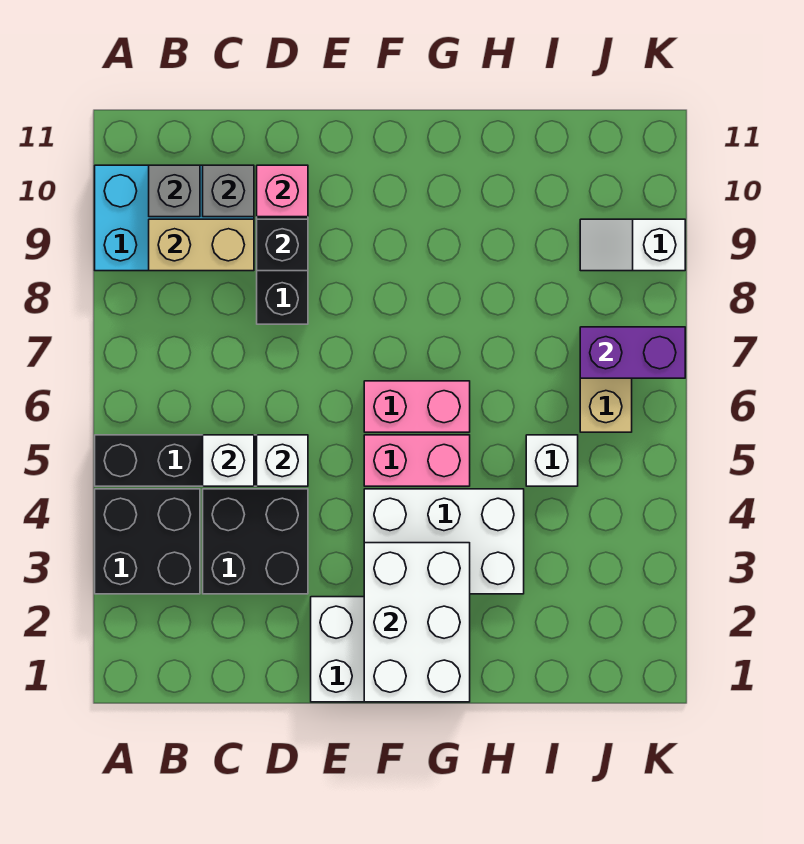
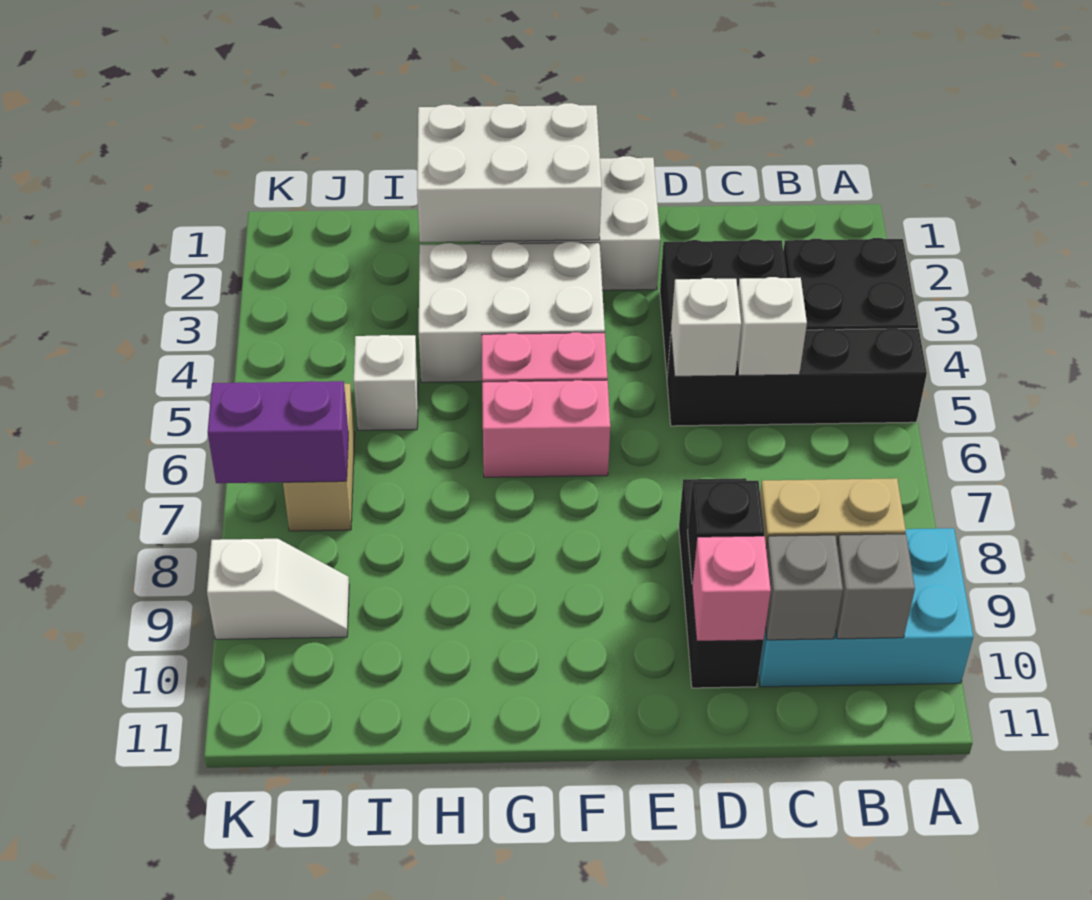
white 2x3 brick [364,543,470,702] -> white 2x3 brick turned to [417,103,602,242]

